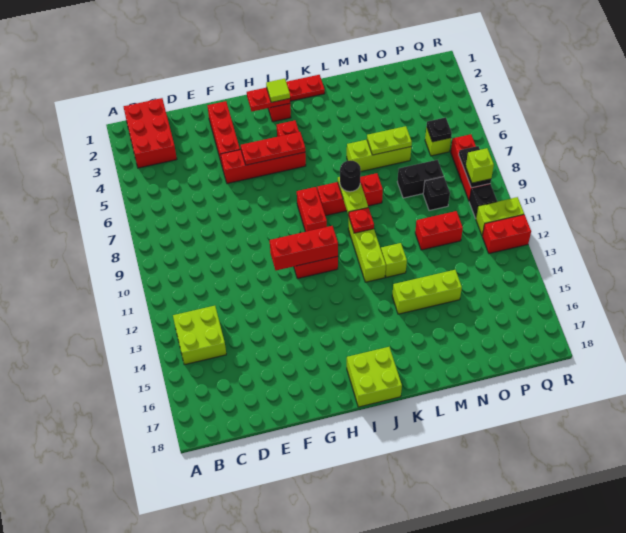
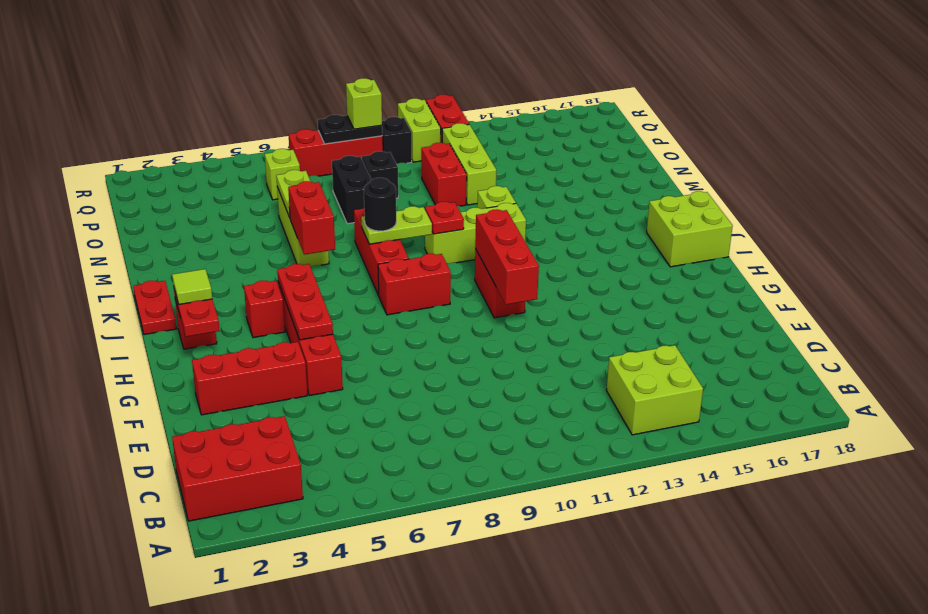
none -> red 1x2 brick [288,181,335,255]
lime 1x3 brick [392,270,462,314] -> lime 1x3 brick moved to [442,123,496,205]
black 1x1 plate [427,118,452,142] -> none

